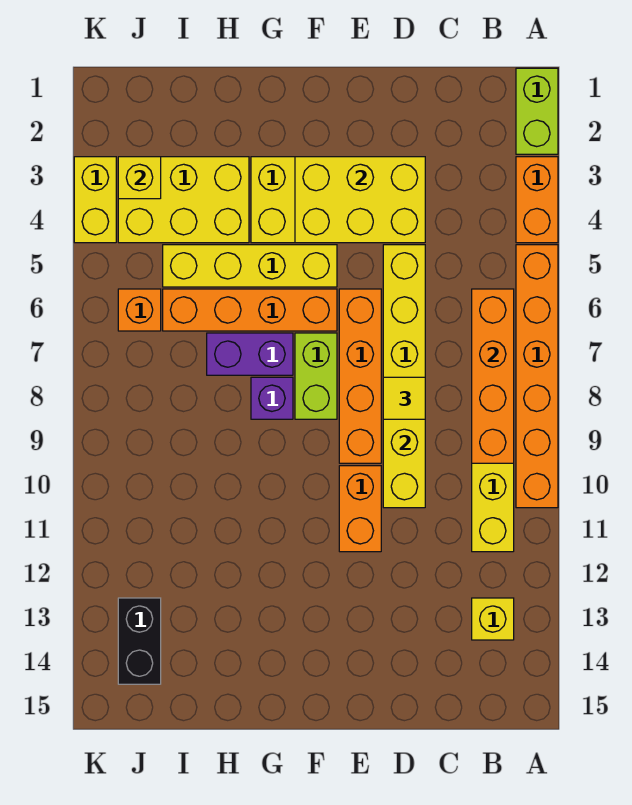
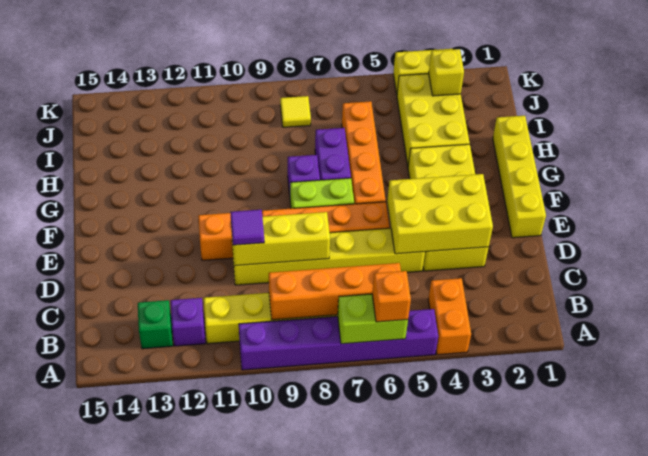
lime 1x2 brick [516,68,558,154] -> lime 1x2 brick moved to [338,294,408,344]
orange 1x2 brick [516,157,558,243] -> orange 1x2 brick turned to [428,278,471,355]
orange 1x6 brick [516,245,558,508] -> purple 1x6 brick [239,309,438,370]
none -> purple 1x1 brick [171,298,205,346]
yellow 1x1 brick [472,598,514,640] -> green 1x1 brick [138,300,173,349]
yellow 2x3 brick [295,157,425,243] -> yellow 2x3 brick turned to [387,174,493,254]
yellow 1x1 tile [383,377,425,419] -> yellow 1x1 tile moved to [280,96,311,127]
none -> purple 1x1 tile [230,210,264,245]
yellow 1x4 brick [163,245,337,287] -> yellow 1x4 brick moved to [493,116,546,238]
orange 1x1 brick [118,289,161,331] -> orange 1x1 brick moved to [372,271,411,322]
black 1x2 brick [118,598,161,684] -> none

